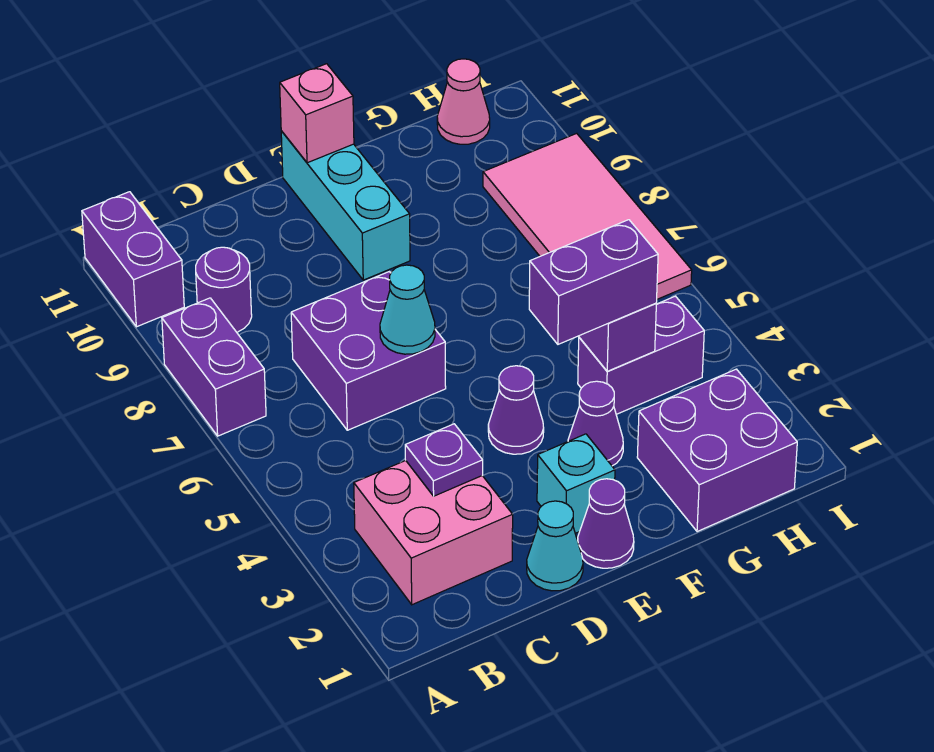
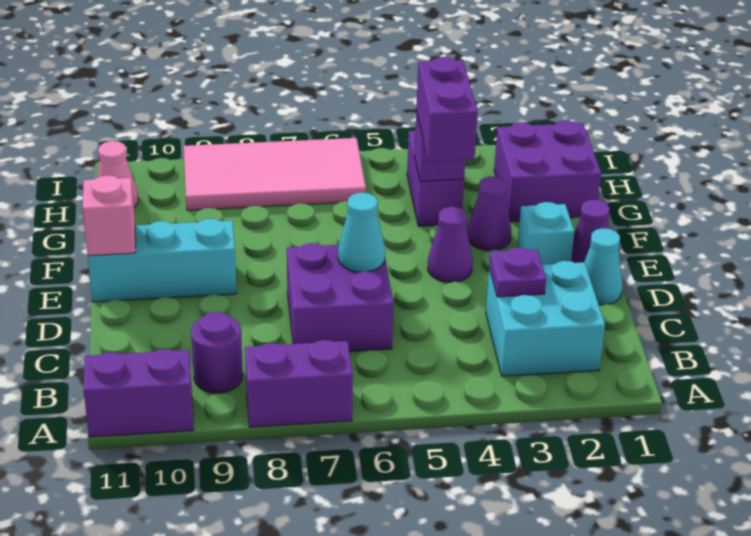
pink 2x2 brick [354,461,513,605] -> cyan 2x2 brick [486,261,605,376]

